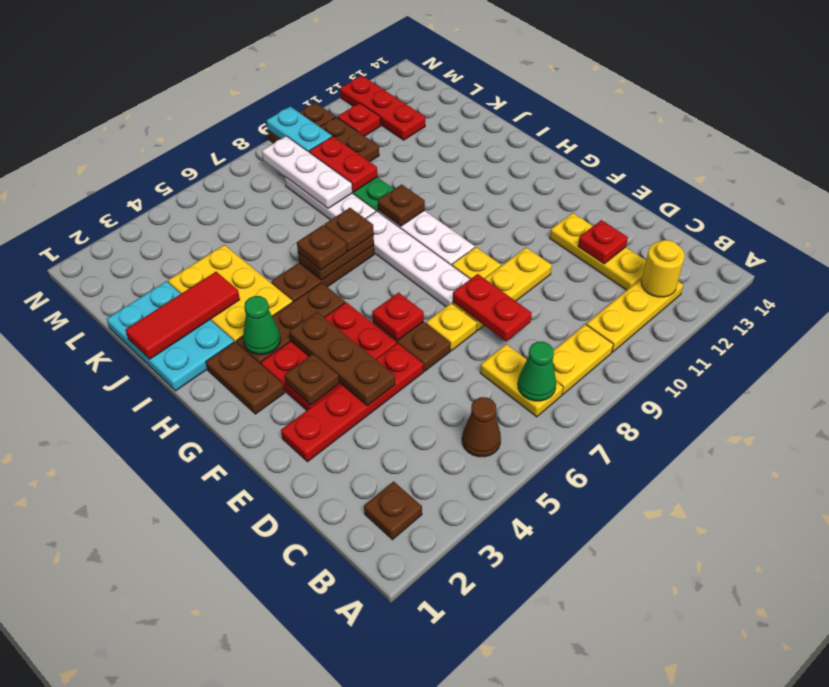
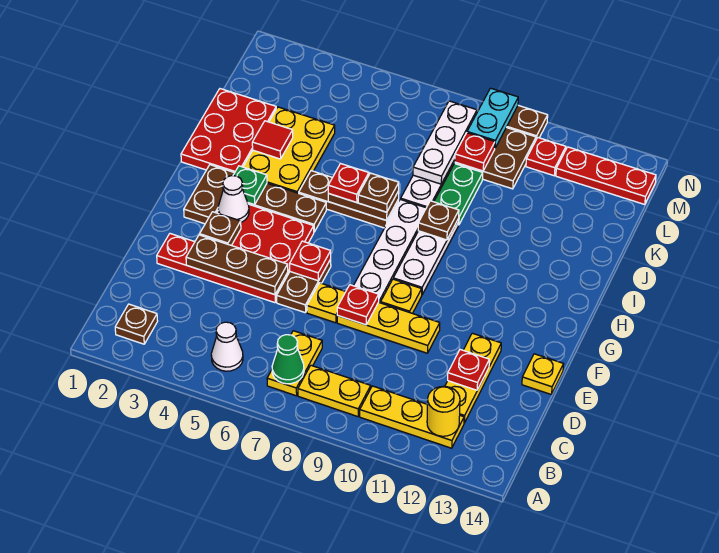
brown 1x1 cone [462,397,501,457] -> white 1x1 cone [211,322,243,371]
red 1x2 plate [453,274,532,341] -> red 1x1 plate [337,285,379,325]
brown 1x3 plate [289,312,395,406] -> brown 1x3 plate turned to [186,235,288,295]
none -> yellow 1x1 plate [522,354,564,395]
none -> white 1x1 cone [218,176,249,222]
green 1x1 cone [243,296,280,354] -> green 1x1 plate [233,166,267,205]
cyan 2x3 plate [107,281,234,391] -> red 2x3 plate [181,89,276,173]
brown 1x1 plate [297,225,347,270] -> red 1x1 plate [328,164,369,203]
red 1x3 tile [125,272,240,359] -> red 1x1 tile [252,121,293,159]
red 1x2 plate [309,137,377,192] -> red 1x1 plate [455,133,495,171]
red 1x3 plate [340,76,425,140] -> red 1x3 plate turned to [556,147,656,205]

